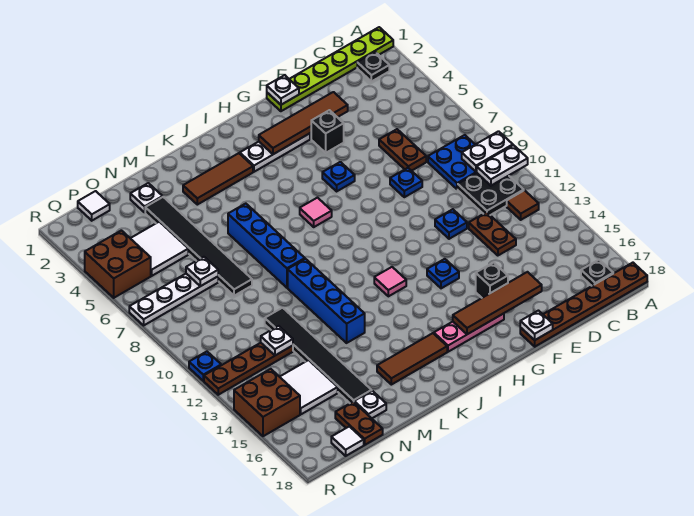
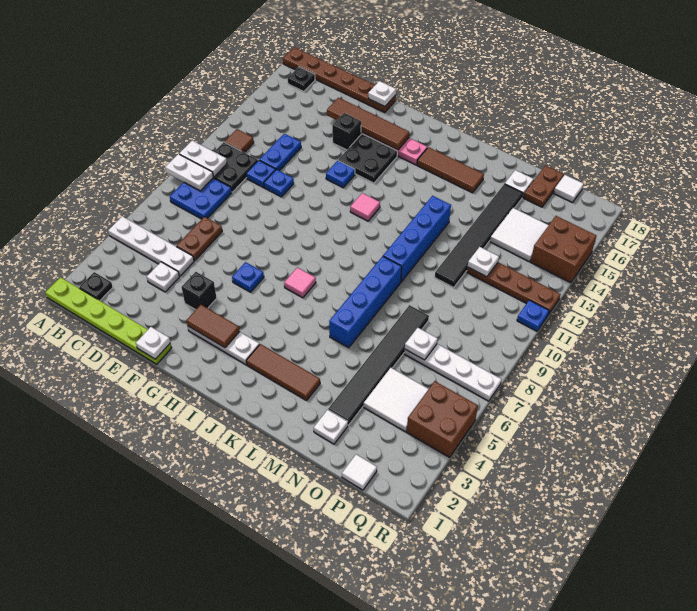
none -> white 1x4 plate [108,216,194,276]
none -> white 1x1 plate [147,262,179,292]
brown 1x2 plate [469,212,516,256] -> blue 1x2 plate [259,134,301,171]
brown 1x4 tile [259,92,348,154] -> brown 1x2 tile [186,305,240,348]
blue 1x1 plate [390,168,422,197] -> blue 1x1 plate moved to [246,160,276,188]
none -> black 2x2 plate [338,134,397,183]

